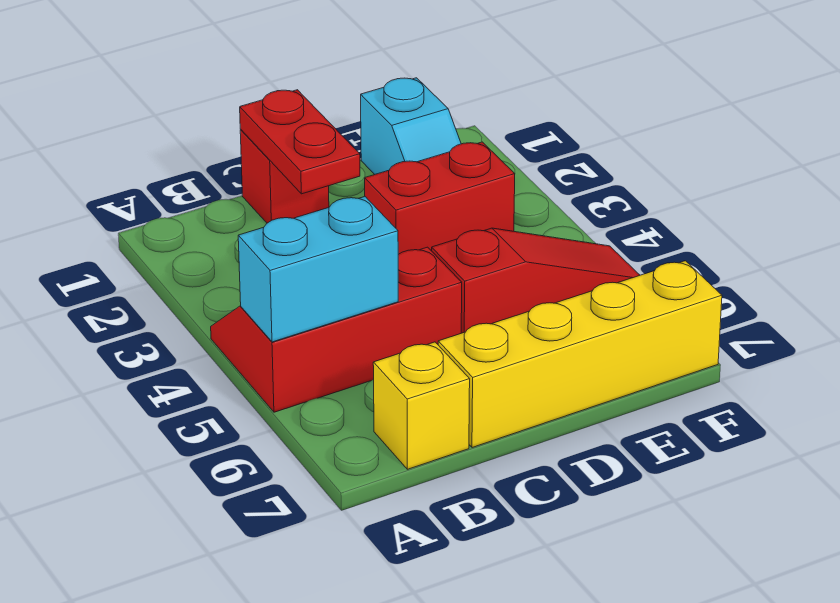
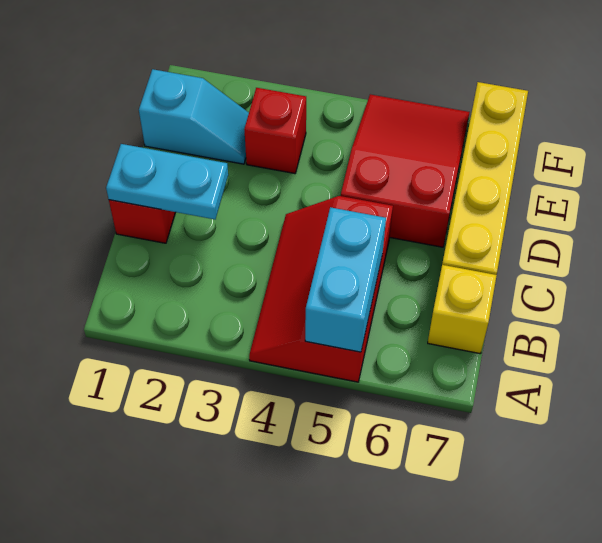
red 1x2 plate [240,90,360,194] -> cyan 1x2 plate [106,144,228,219]
red 1x2 brick [365,142,515,254] -> red 1x1 brick [244,88,306,174]
red 1x3 slope [432,228,640,333] -> red 2x3 slope [341,94,469,247]

